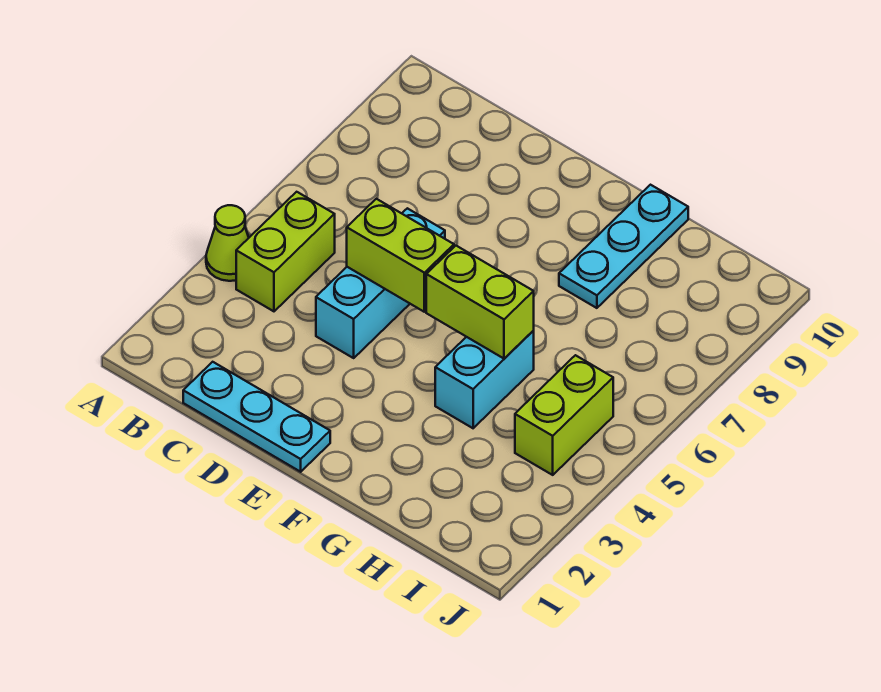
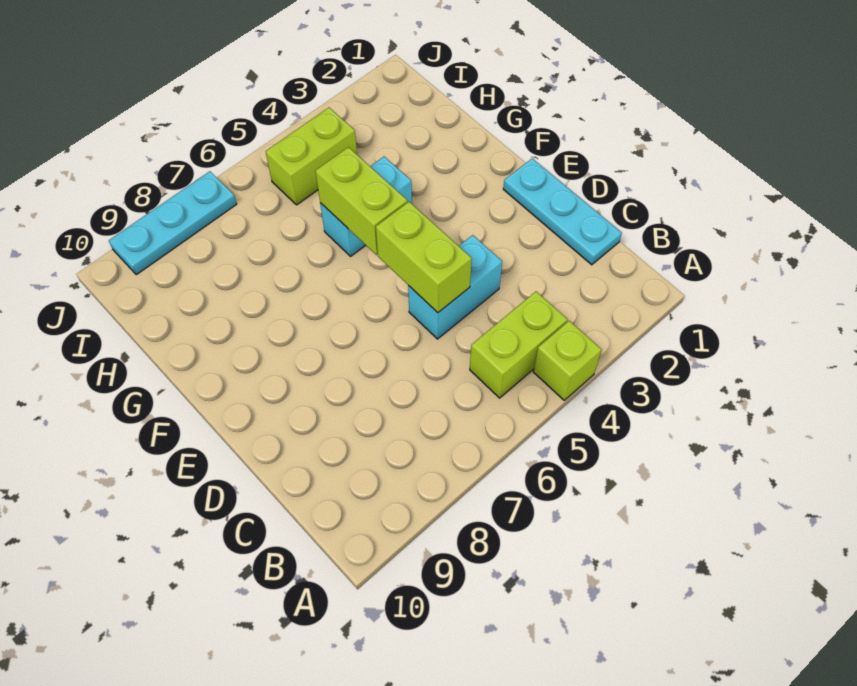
lime 1x1 cone [206,205,249,281] -> lime 1x1 brick [533,321,601,400]
cyan 1x3 brick [316,208,445,358] -> cyan 1x2 brick [408,235,502,339]
cyan 1x3 plate [559,185,688,308] -> cyan 1x3 plate moved to [109,171,236,275]

